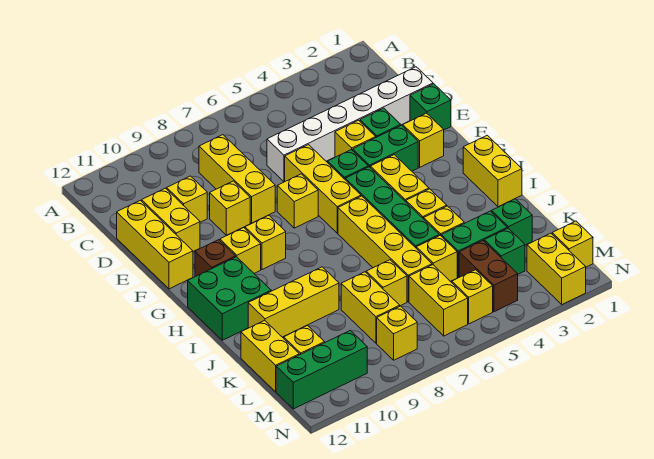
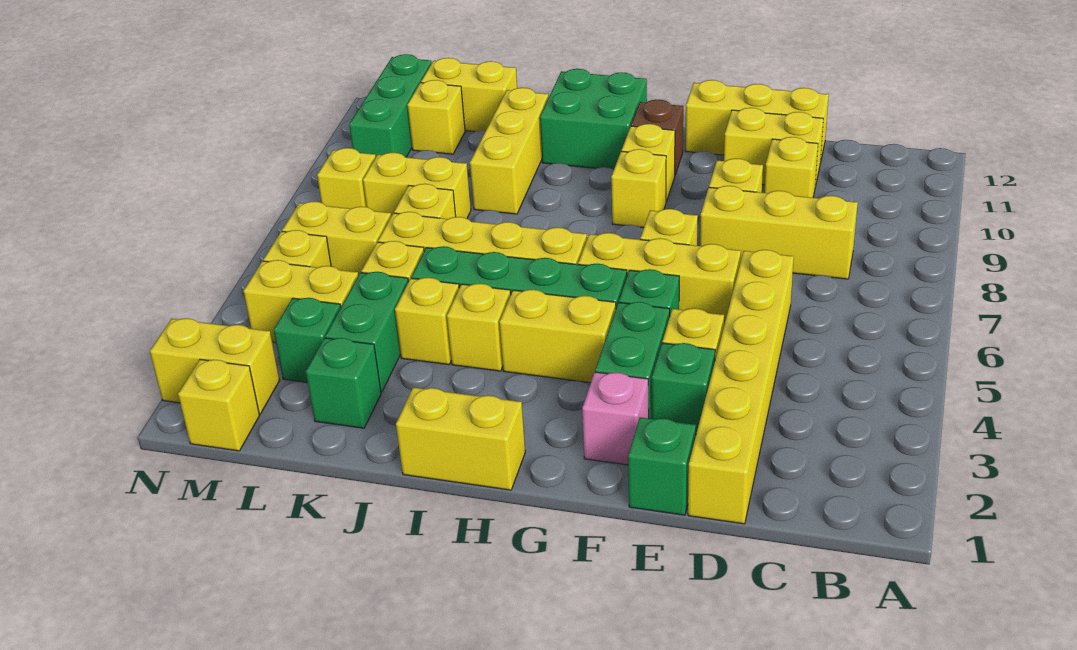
white 1x6 brick [267,67,433,182] -> yellow 1x6 brick [688,250,794,524]
yellow 1x1 brick [403,113,444,167] -> pink 1x1 brick [582,372,649,465]
brown 1x2 brick [459,241,518,312] -> yellow 1x2 brick [244,260,358,342]

